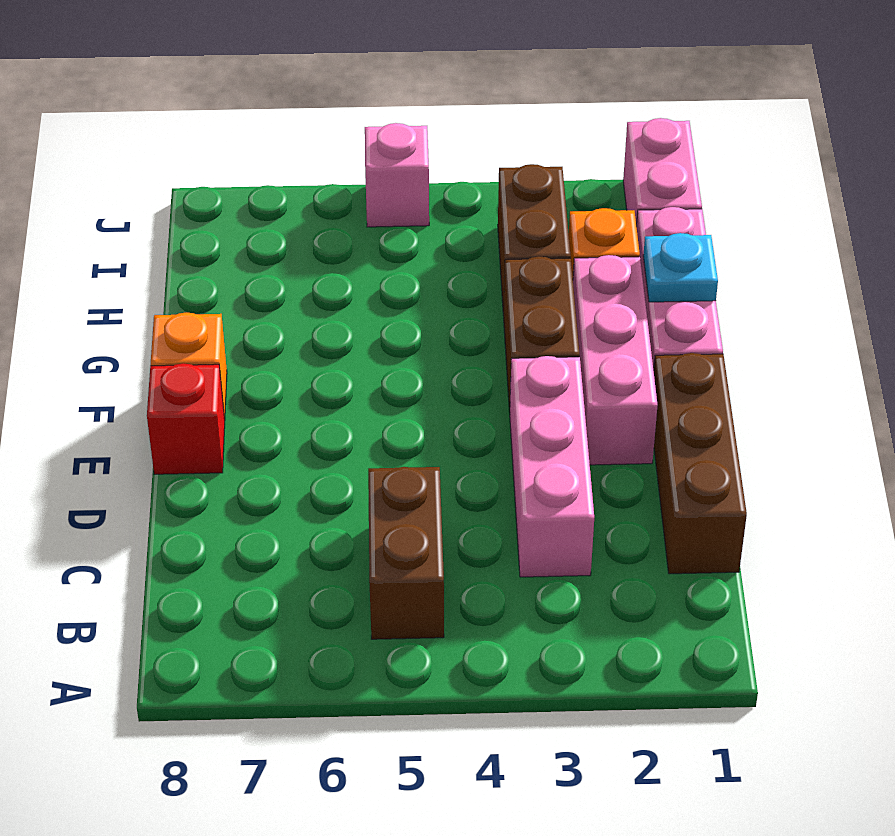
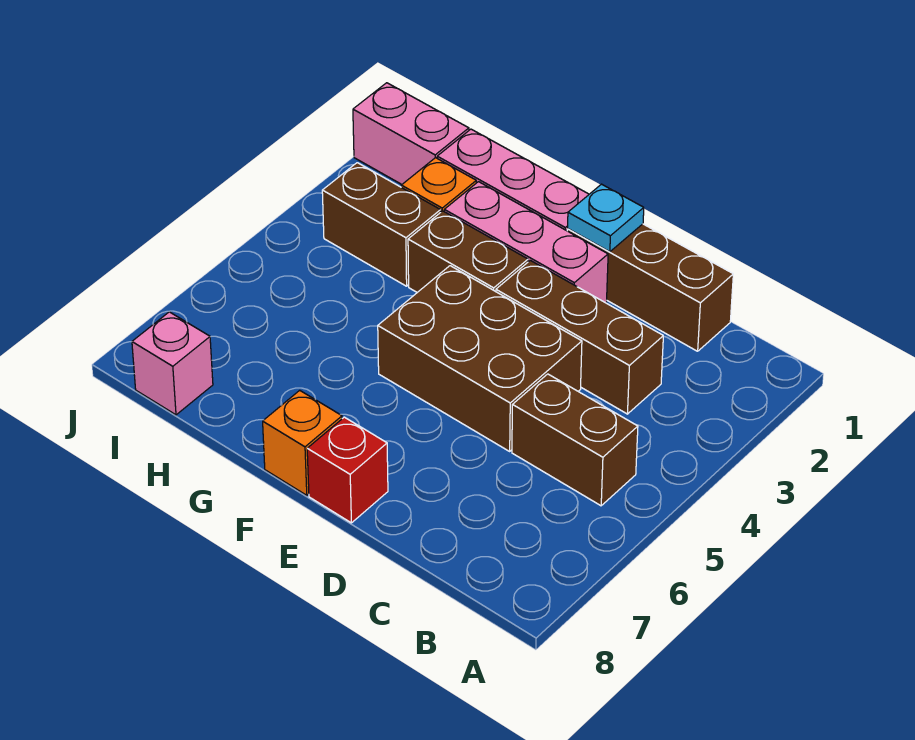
pink 1x3 brick [510,356,594,577] -> brown 1x3 brick [496,260,663,414]
none -> brown 2x3 brick [378,266,582,451]
cyan 1x1 plate [643,233,718,302] -> cyan 1x1 plate moved to [568,184,644,252]
pink 1x1 brick [365,123,429,227] -> pink 1x1 brick moved to [132,312,213,415]

